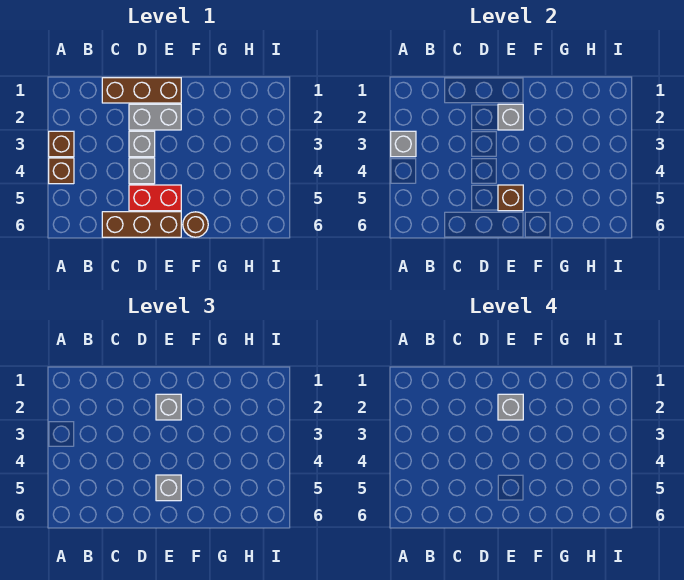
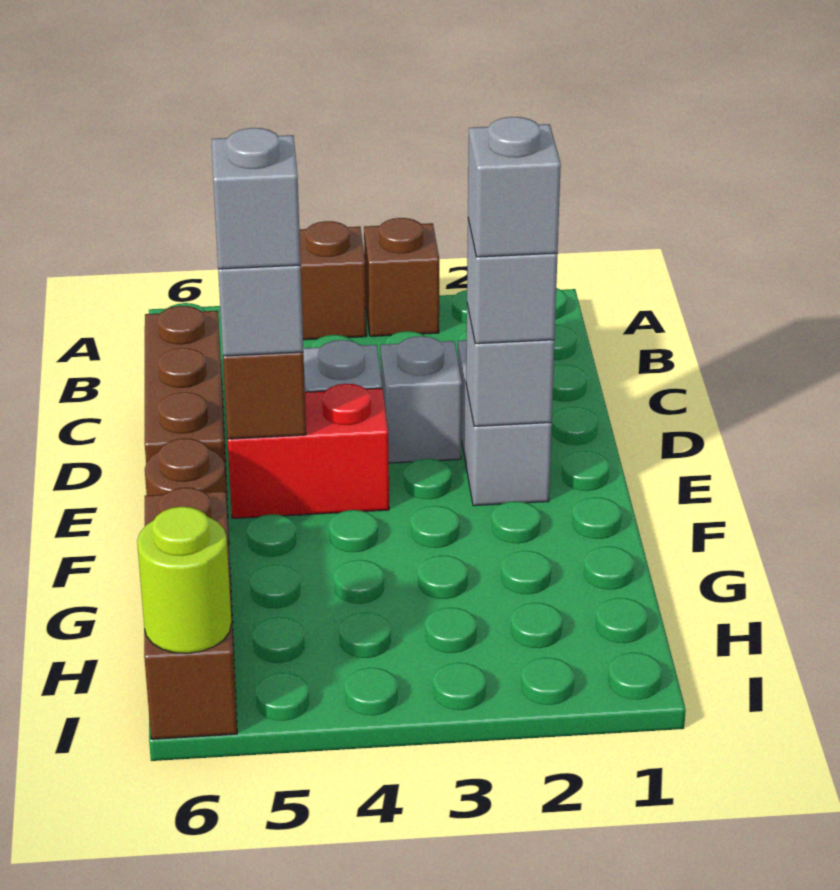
grey 1x1 brick [391,131,416,157] -> grey 1x1 brick moved to [212,128,301,269]
brown 1x3 brick [102,78,181,103] -> brown 1x3 brick moved to [144,487,237,739]
red 1x2 brick [129,185,181,211] -> red 1x2 brick turned to [228,384,389,518]
none -> lime 1x1 round brick [137,507,231,653]

